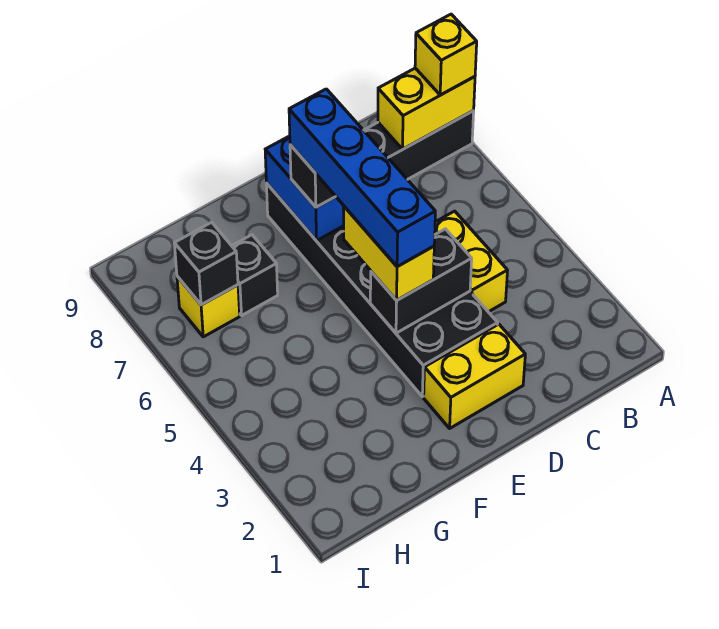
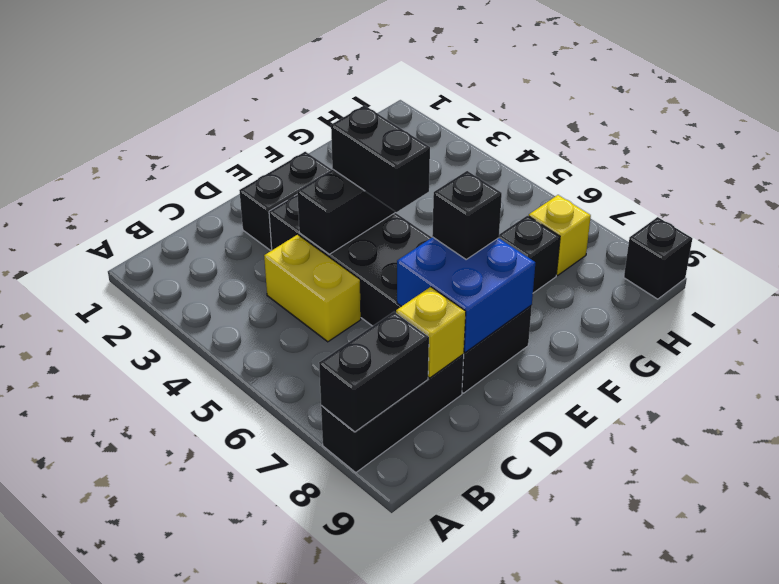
yellow 1x2 brick [378,68,475,149] -> black 1x2 brick [319,312,429,432]
yellow 1x1 brick [415,14,477,95] -> yellow 1x1 brick moved to [396,287,466,378]
yellow 1x2 brick [424,324,525,428] -> black 1x2 brick [239,152,332,250]
yellow 1x2 brick [343,206,434,300] -> black 1x2 brick [331,105,430,212]
blue 1x4 brick [289,89,435,267] -> none
black 1x1 brick [174,222,238,305] -> black 1x1 brick moved to [624,217,692,299]

